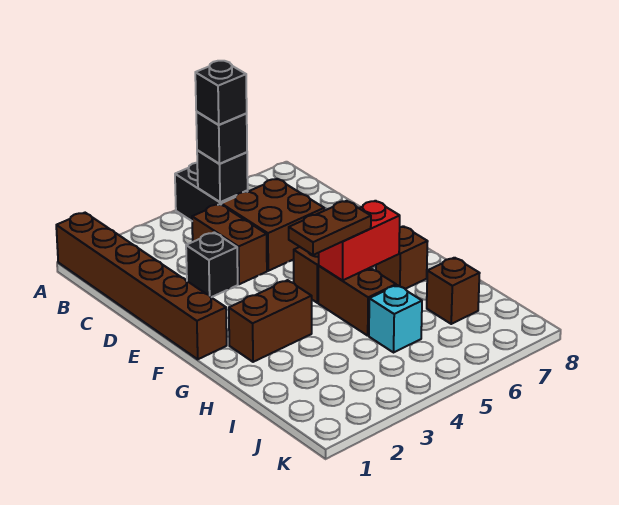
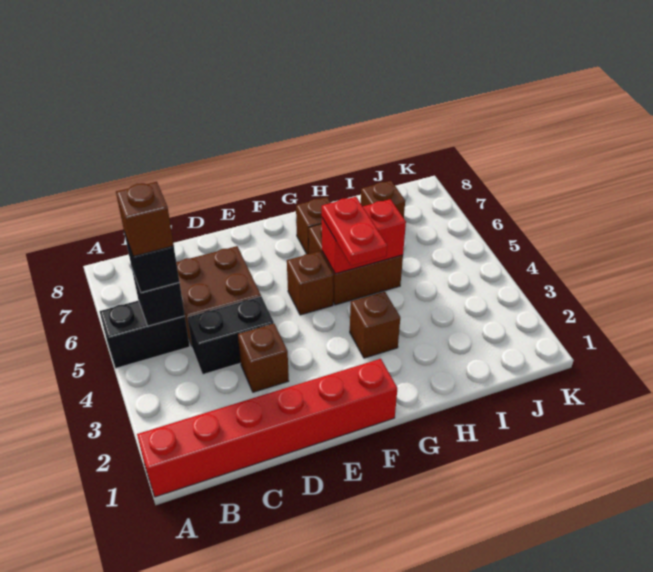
brown 1x6 brick [56,213,227,359] -> red 1x6 brick [137,359,397,497]
black 1x1 brick [195,61,247,125] -> brown 1x1 brick [116,182,174,256]
brown 1x2 brick [192,204,267,284] -> black 1x2 brick [187,296,274,374]
black 1x1 brick [186,232,238,297] -> brown 1x1 brick [238,324,289,392]
brown 1x2 brick [229,280,312,362] -> brown 1x1 brick [350,292,400,358]
brown 1x2 plate [289,201,371,255] -> red 1x2 plate [322,197,387,266]
brown 1x2 brick [318,266,396,336] -> brown 2x2 brick [309,224,403,305]
red 1x2 brick [318,201,400,281] -> red 1x2 brick turned to [322,199,406,274]
cyan 1x1 brick [369,285,422,352] -> none

